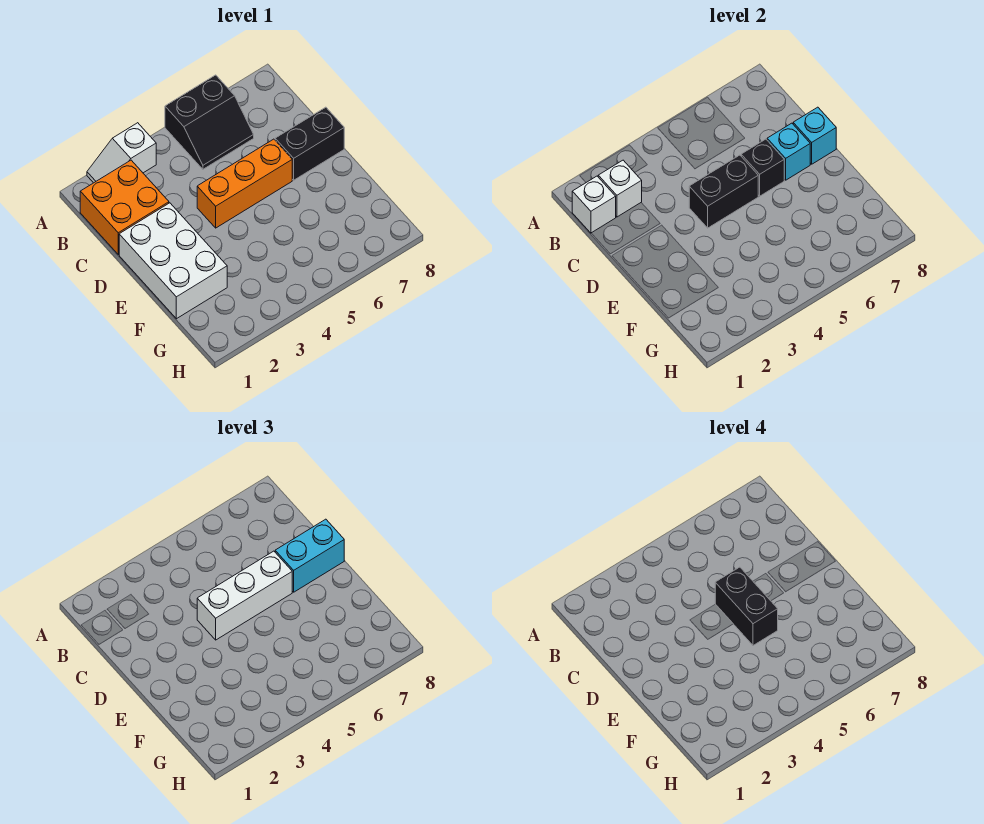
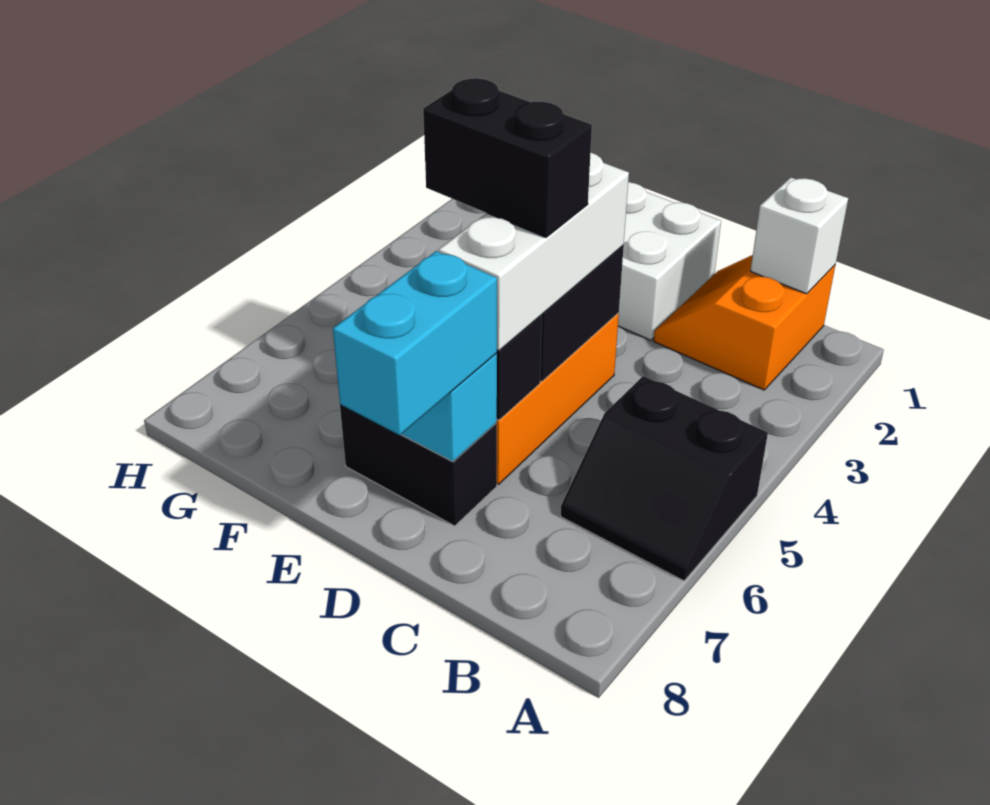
white 1x2 slope [87,123,156,183] -> none
black 2x2 slope [165,75,254,169] -> black 2x2 slope turned to [561,376,768,581]
orange 2x2 brick [80,160,169,254] -> orange 2x2 slope [654,255,835,390]
white 1x1 brick [598,160,642,217] -> none
black 1x2 brick [275,107,344,180] -> black 1x2 brick turned to [340,405,497,526]
cyan 1x1 brick [793,107,836,164] -> none

